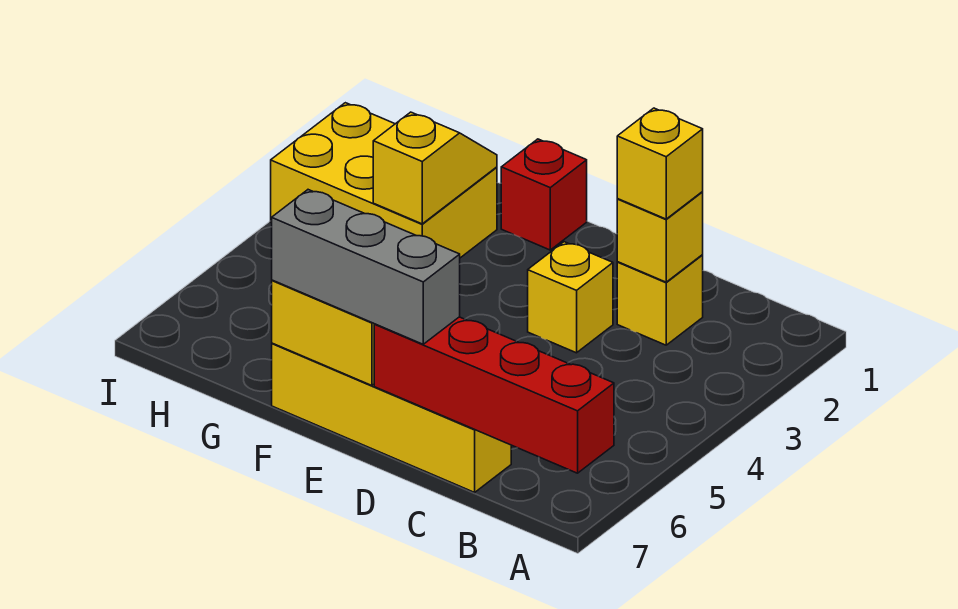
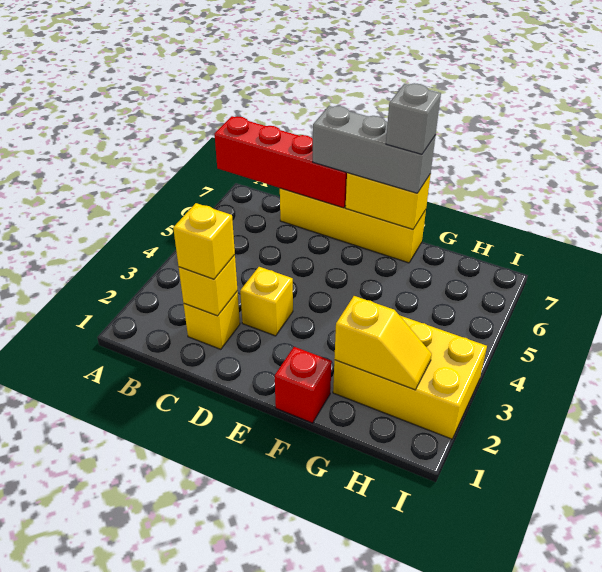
none -> grey 1x1 brick [386,83,441,154]
yellow 1x2 slope [373,112,497,224] -> yellow 1x2 slope turned to [334,296,432,390]

